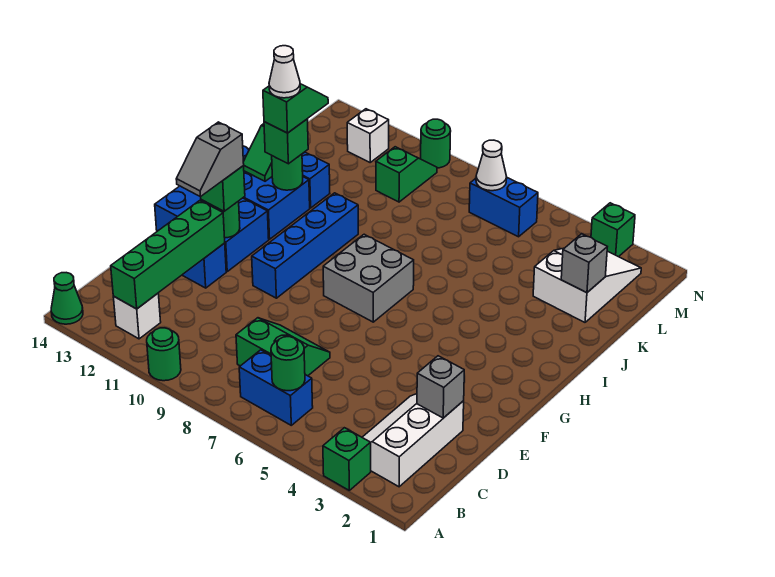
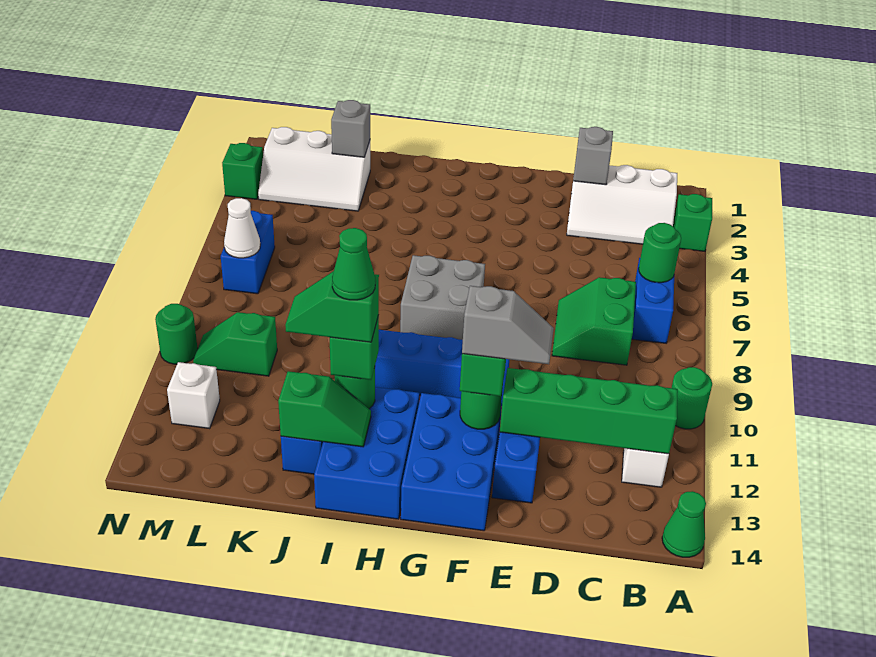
white 1x1 cone [269,46,300,98] -> green 1x1 cone [332,228,375,300]
white 2x3 slope [533,248,641,322] -> white 2x3 slope turned to [258,127,370,211]

